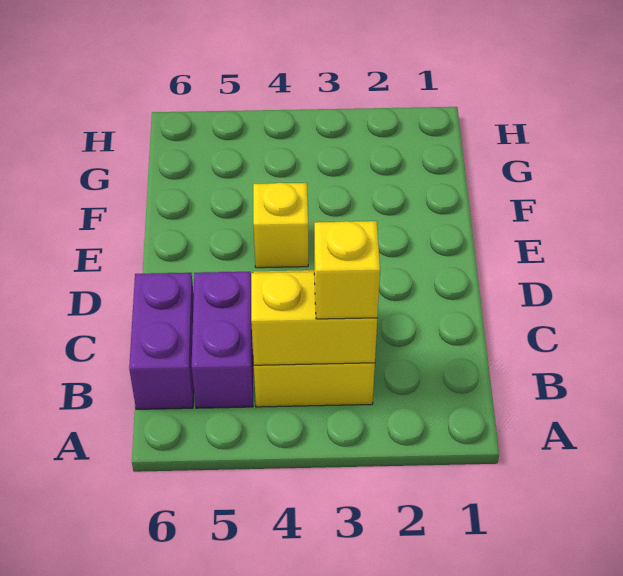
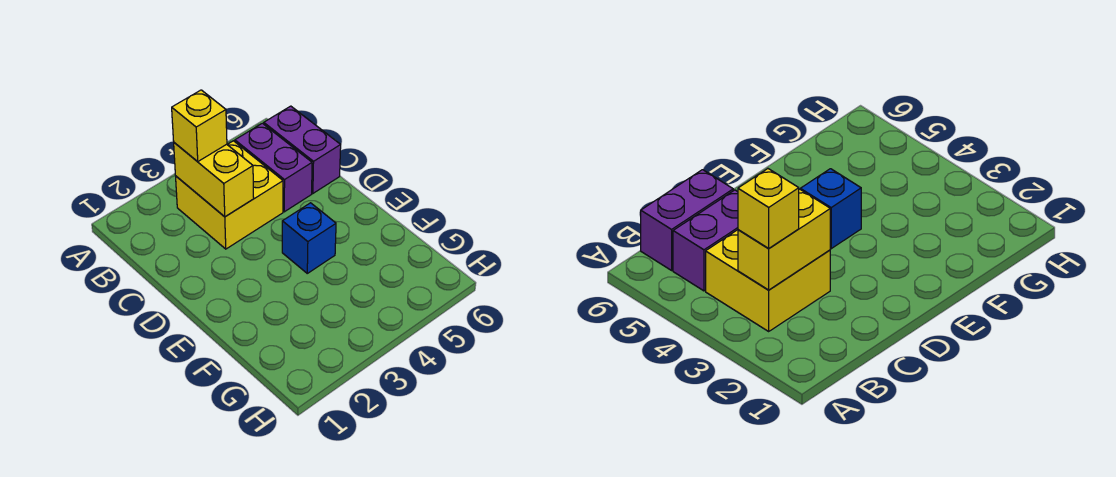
yellow 1x2 brick [251,272,377,365] -> yellow 1x2 brick turned to [174,143,254,217]
yellow 1x1 brick [253,183,308,268] -> blue 1x1 brick [282,203,336,273]

